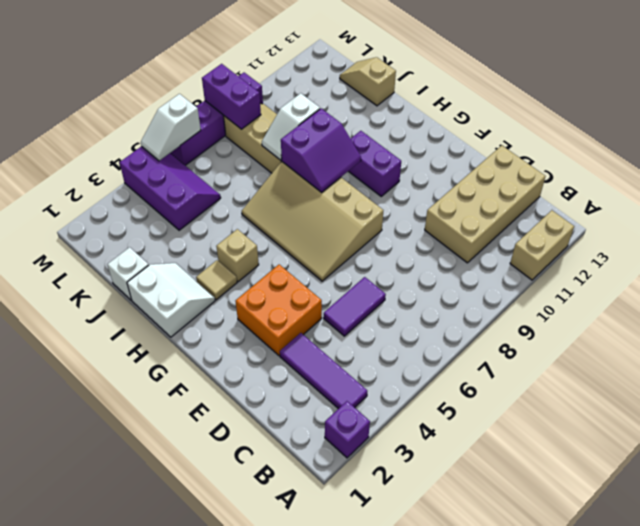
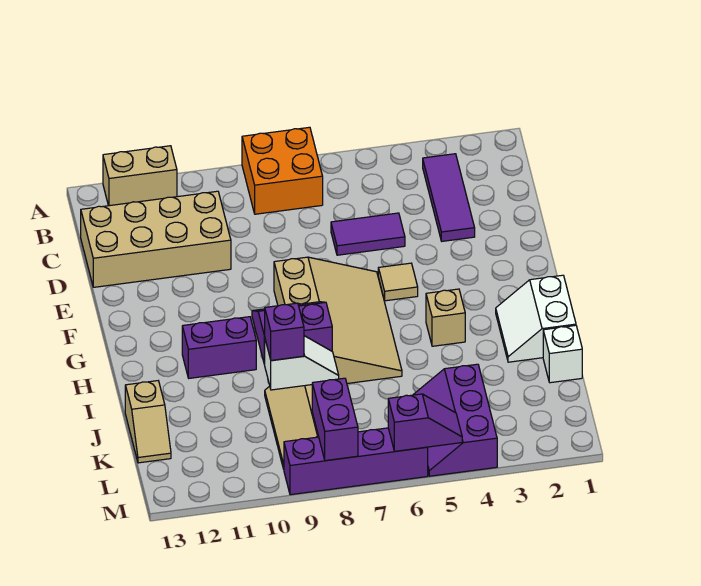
purple 1x1 brick [325,401,370,458] -> purple 1x1 brick moved to [264,303,304,361]
orange 2x2 brick [235,265,322,356] -> orange 2x2 brick moved to [242,127,323,214]
purple 1x2 brick [348,131,401,196] -> purple 1x2 brick turned to [182,317,256,378]
tan 1x1 tile [196,260,237,300] -> tan 1x1 tile moved to [378,263,418,301]
white 1x2 slope [141,94,201,161] -> purple 1x2 slope [388,394,462,451]

